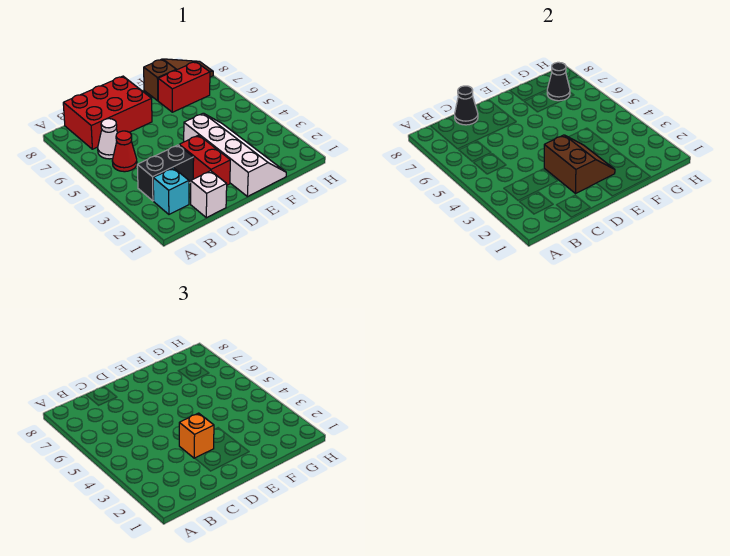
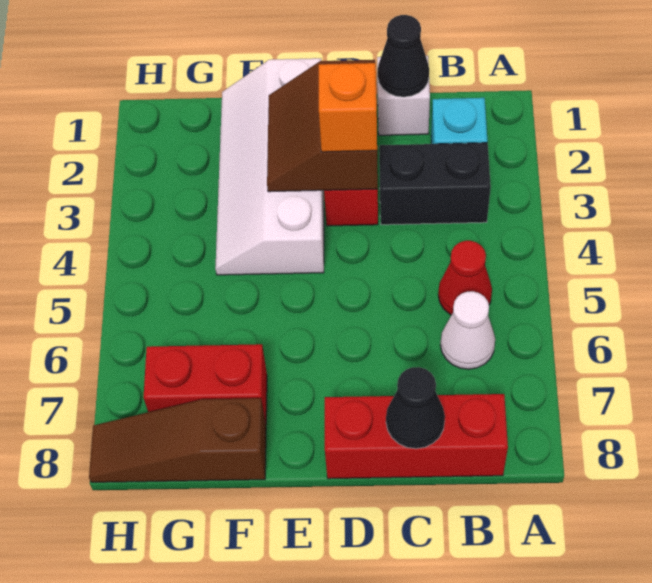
red 2x3 brick [63,76,152,149] -> red 1x3 brick [325,394,508,479]
black 1x1 cone [547,62,570,101] -> black 1x1 cone moved to [377,15,429,97]

